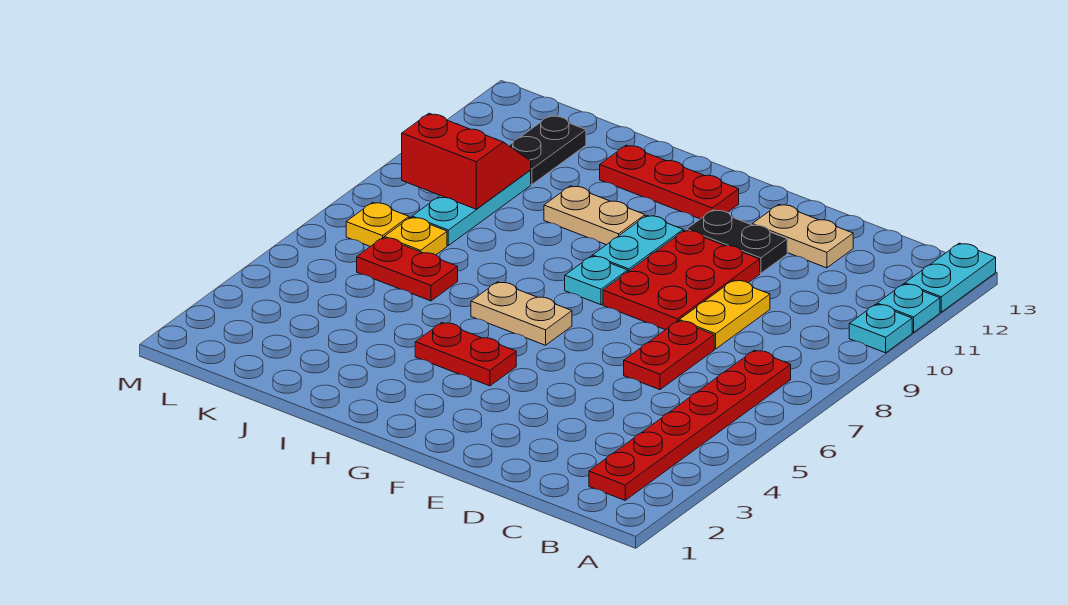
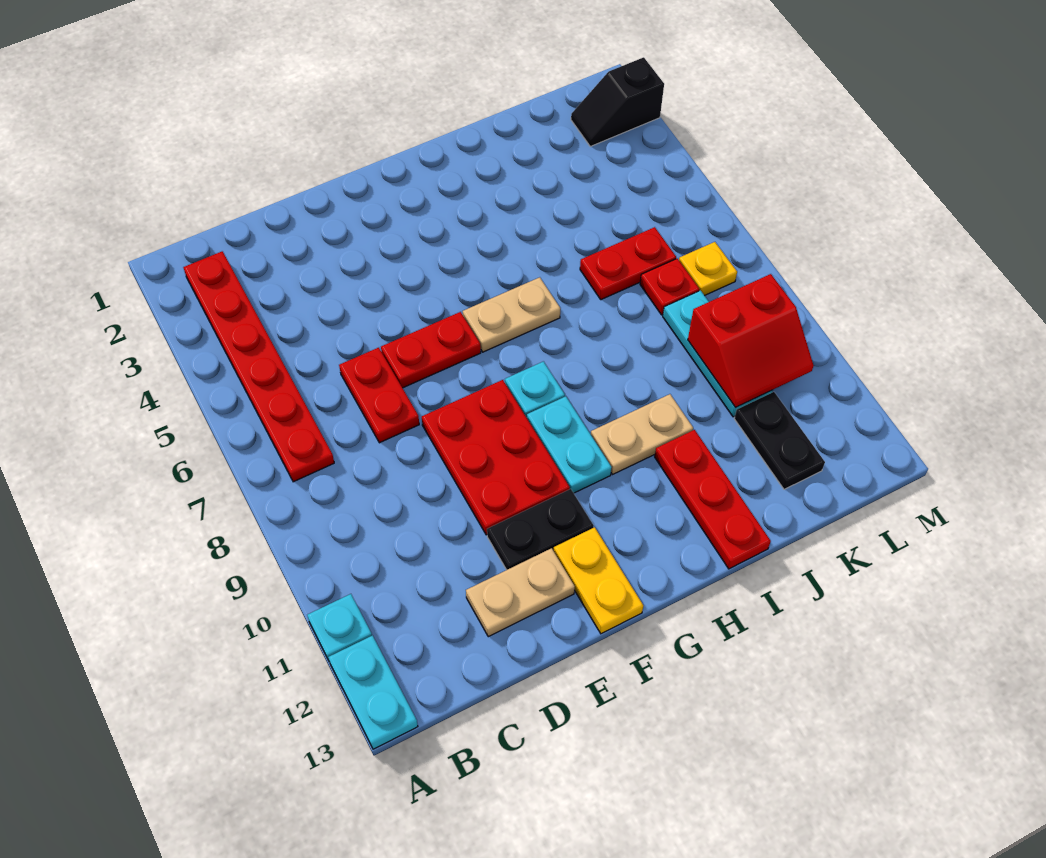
cyan 1x1 plate [849,304,912,353] -> none
yellow 1x2 plate [679,280,770,349] -> yellow 1x2 plate moved to [554,527,643,634]
red 1x2 plate [415,323,516,386] -> red 1x2 plate moved to [381,312,481,388]
red 1x3 plate [600,145,739,219] -> red 1x3 plate turned to [655,430,771,569]
yellow 1x1 plate [384,217,447,255] -> red 1x1 plate [640,258,699,315]
none -> black 1x2 slope [571,57,664,146]

